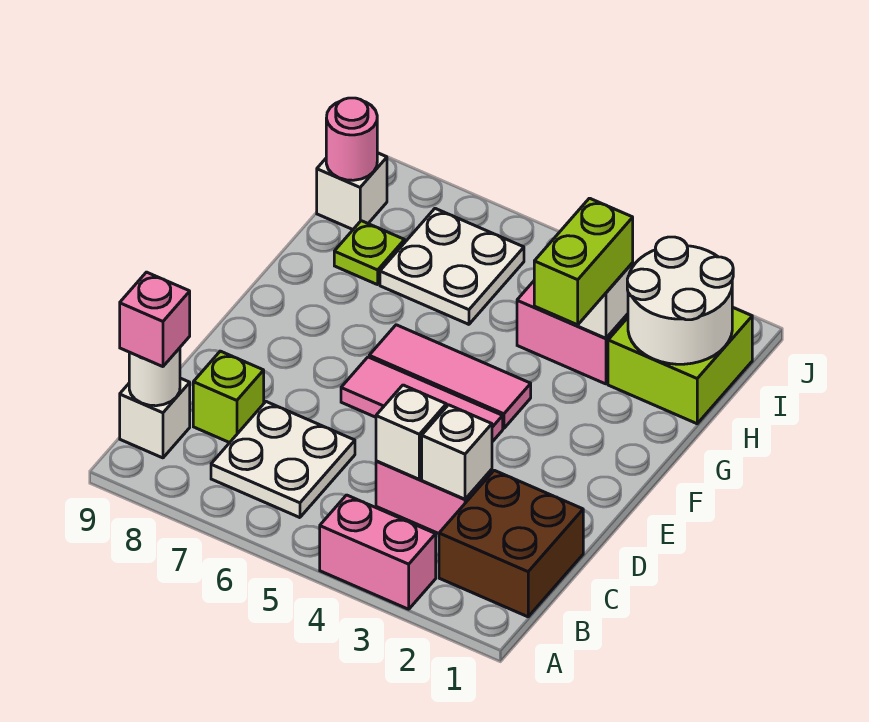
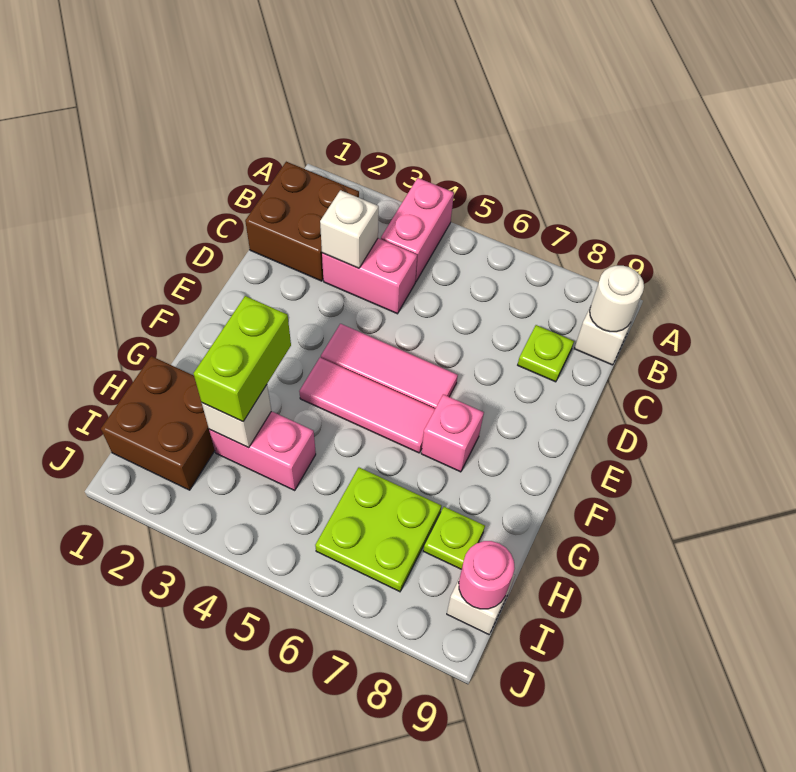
pink 1x2 brick [320,495,436,609] -> pink 1x2 brick turned to [381,178,454,282]
white 2x2 plate [211,402,355,518] -> none
pink 1x1 brick [120,272,190,367] -> pink 1x1 brick moved to [421,394,484,472]
white 1x1 brick [376,385,446,479] -> none
lime 1x1 brick [193,351,264,443] -> lime 1x1 plate [518,325,574,382]
lime 2x2 brick [608,307,752,424] -> brown 2x2 brick [101,356,215,490]
white 2x2 round brick [627,237,733,364] -> none
white 2x2 plate [380,208,524,324] -> lime 2x2 plate [315,468,441,592]

